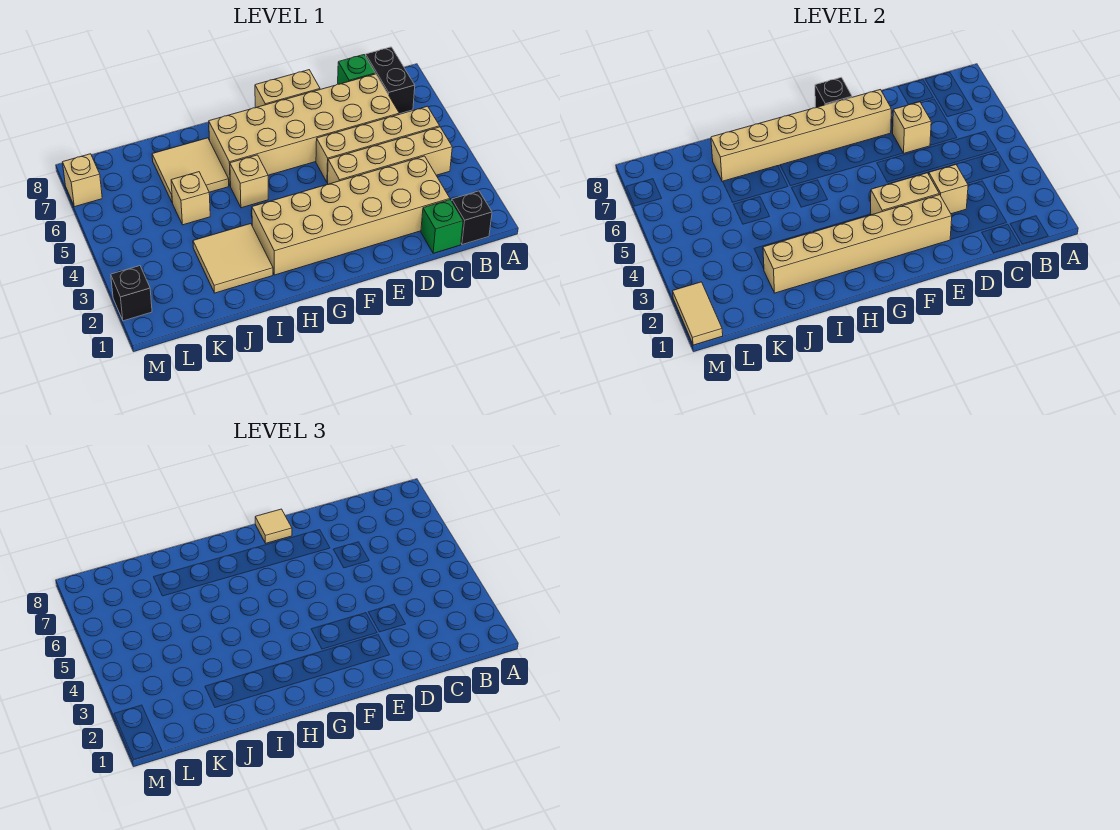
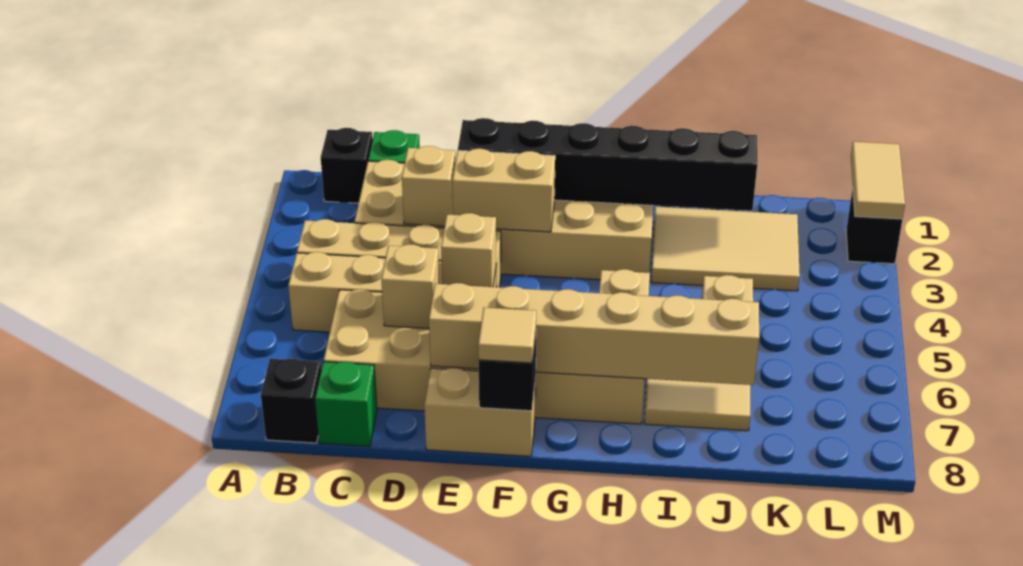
black 1x2 brick [366,47,415,114] -> black 1x1 brick [261,359,321,443]
tan 1x6 brick [763,195,952,293] -> black 1x6 brick [458,118,757,211]
tan 2x2 tile [193,224,273,293] -> tan 2x3 tile [651,207,800,291]
tan 1x1 brick [63,154,102,207] -> tan 1x1 brick moved to [441,213,496,287]

